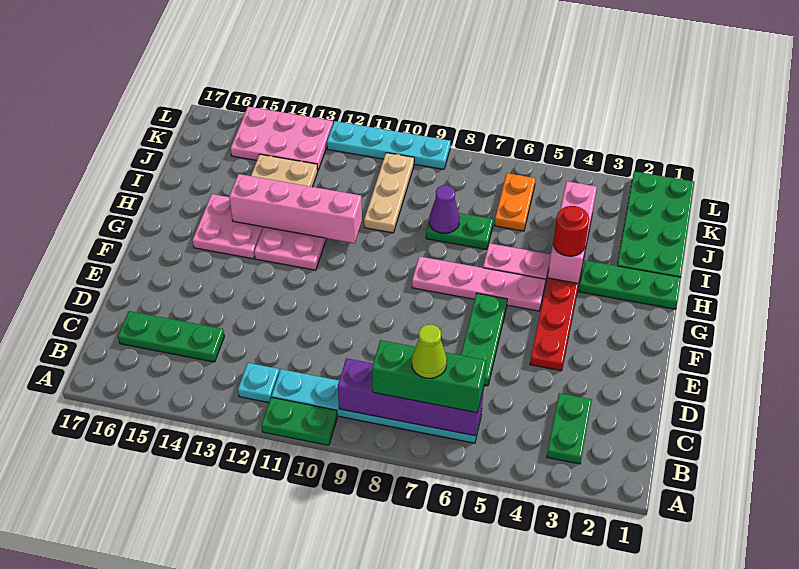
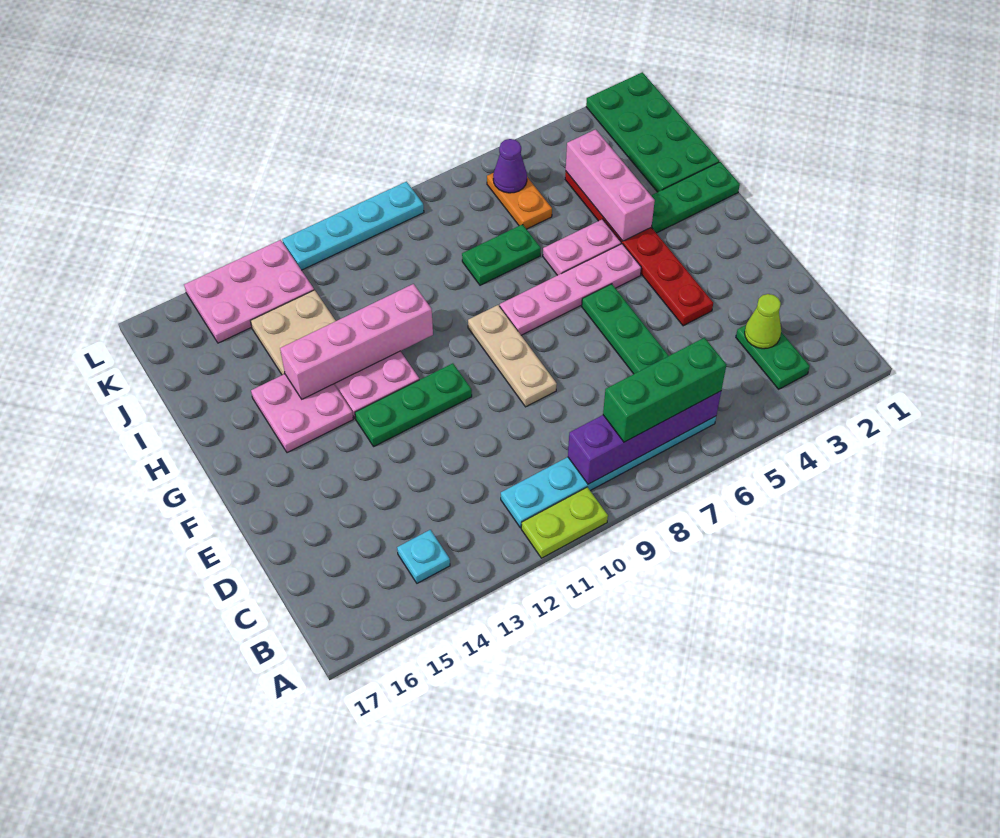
green 1x2 plate [262,397,337,445] -> lime 1x2 plate [521,487,608,558]
lime 1x1 cone [412,325,447,378] -> lime 1x1 cone moved to [745,294,781,349]
cyan 1x1 plate [238,363,279,403] -> cyan 1x1 plate moved to [397,530,450,583]
green 1x3 plate [118,311,224,362] -> green 1x3 plate moved to [355,363,472,446]
red 1x1 round brick [553,206,589,256] -> none
purple 1x1 cone [429,185,460,233] -> purple 1x1 cone moved to [493,139,527,193]
tan 1x3 plate [364,153,414,233] -> tan 1x3 plate moved to [468,305,557,407]

